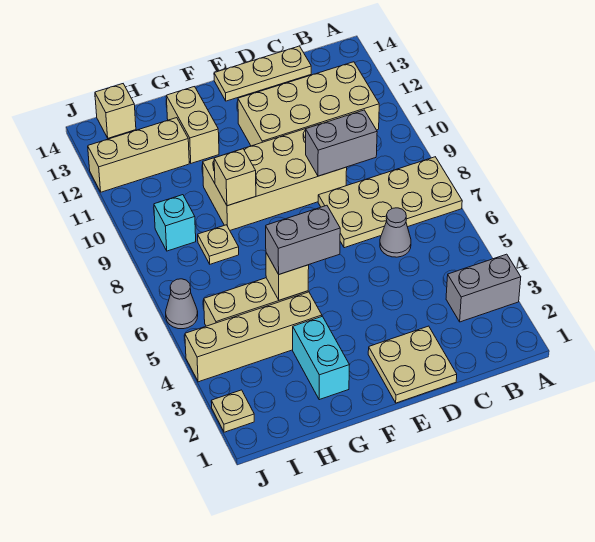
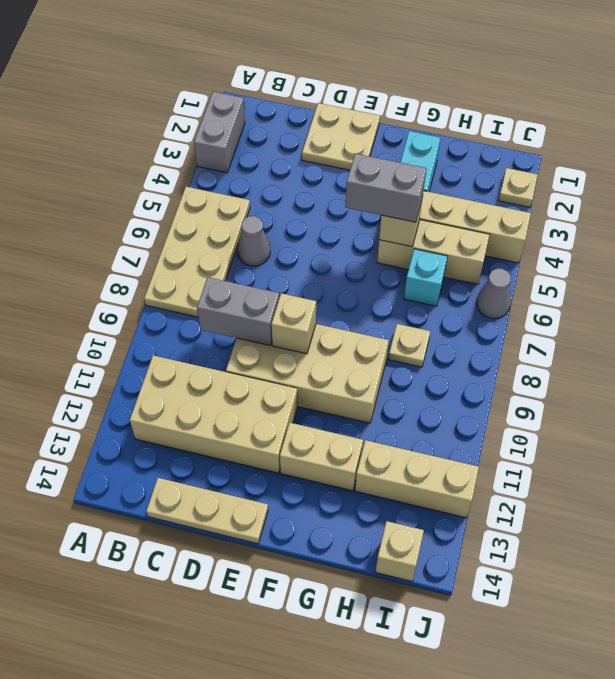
grey 1x2 brick [446,254,521,322] -> grey 1x2 brick turned to [194,92,245,173]
tan 2x4 plate [318,157,462,248] -> tan 2x4 plate turned to [144,187,250,317]
tan 1x1 brick [214,149,256,206] -> tan 1x1 brick moved to [271,293,316,354]
tan 1x2 brick [166,87,219,163] -> tan 1x2 brick turned to [280,423,363,491]
cyan 1x1 brick [154,195,196,251] -> cyan 1x1 brick moved to [404,249,447,306]

